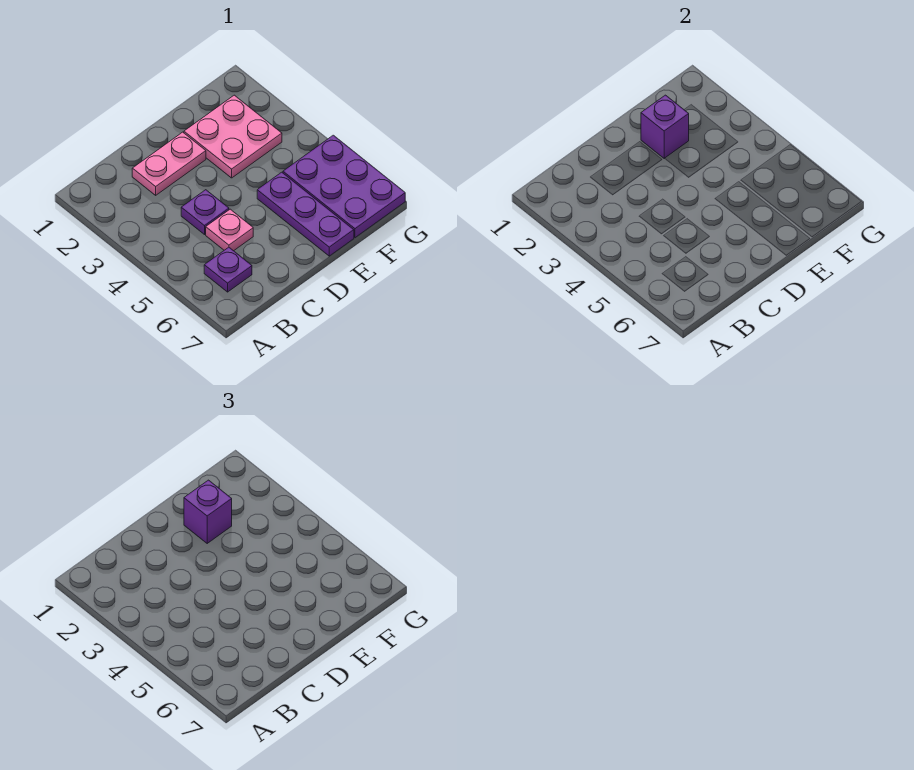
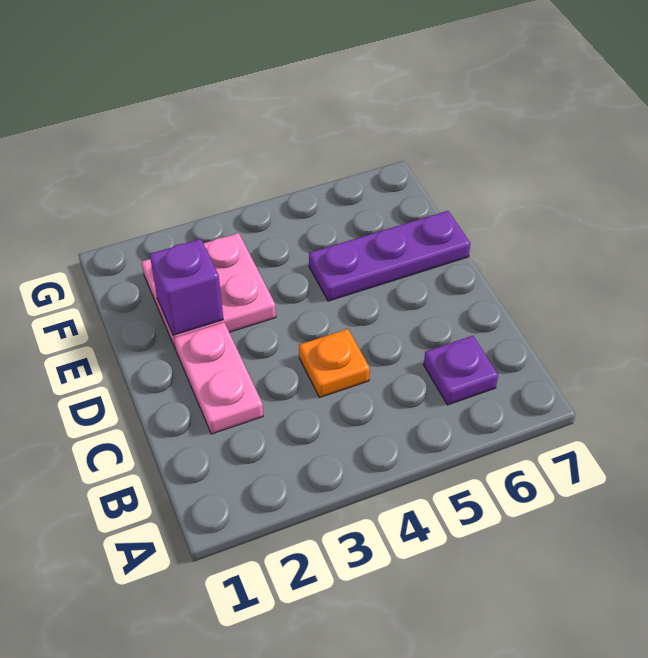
purple 1x1 plate [181,190,229,234] -> orange 1x1 plate [299,329,370,398]
pink 1x1 plate [206,209,253,251] -> none
purple 1x1 brick [184,480,232,543] -> none
purple 2x3 plate [283,135,405,238] -> none

